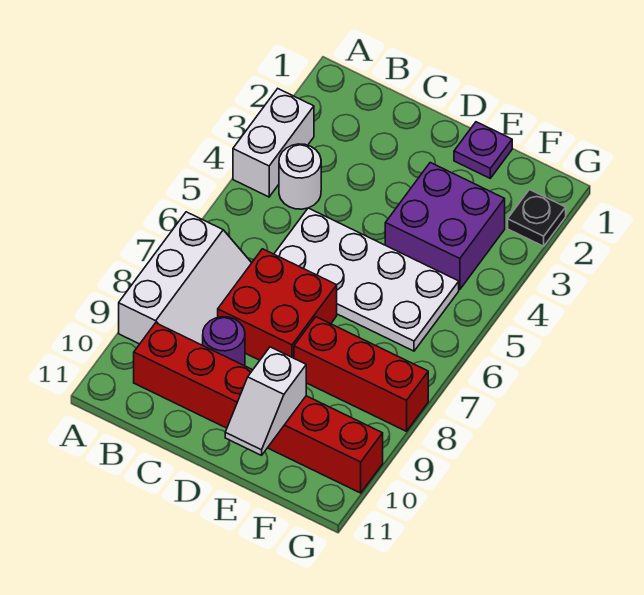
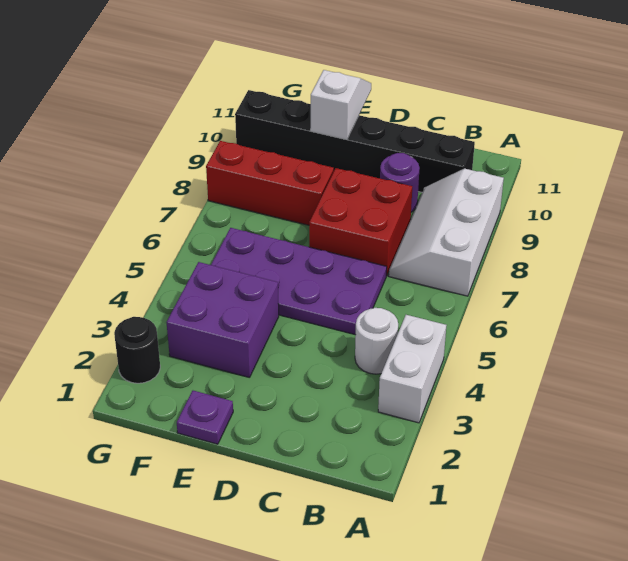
red 1x6 brick [134,323,383,493] -> black 1x6 brick [235,90,475,192]
white 2x4 plate [274,208,459,351] -> purple 2x4 plate [211,228,387,335]
black 1x1 plate [508,190,566,246] -> black 1x1 round brick [114,317,160,383]

